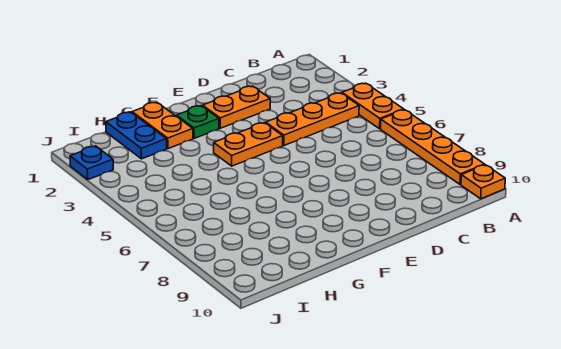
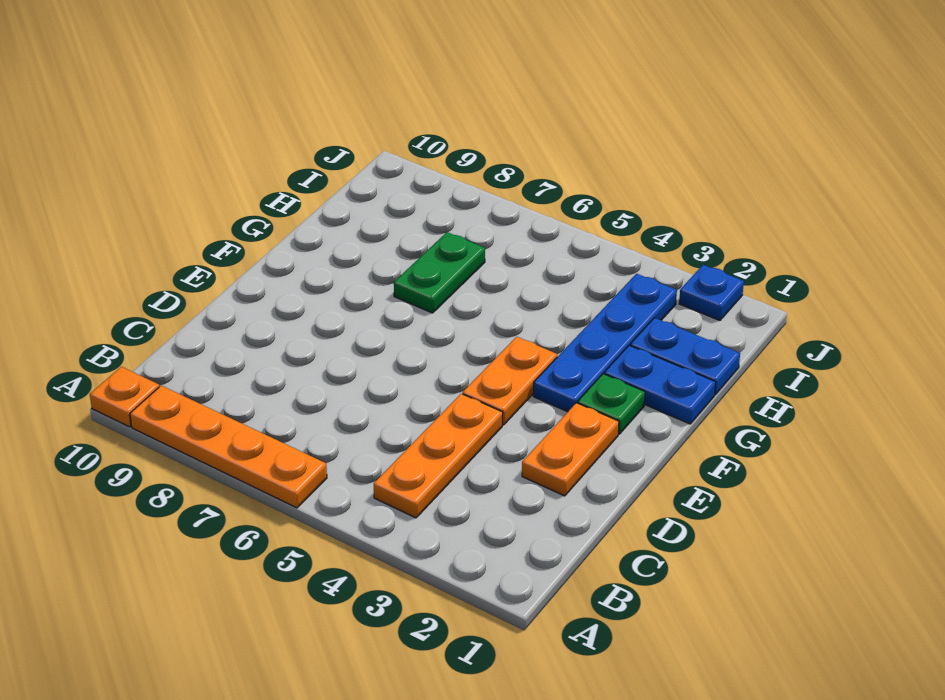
orange 1x2 plate [342,83,404,129] -> none
none -> blue 1x4 plate [533,274,677,412]
orange 1x2 plate [132,102,193,149] -> blue 1x2 plate [604,345,716,424]
none -> green 1x2 plate [394,232,485,313]

